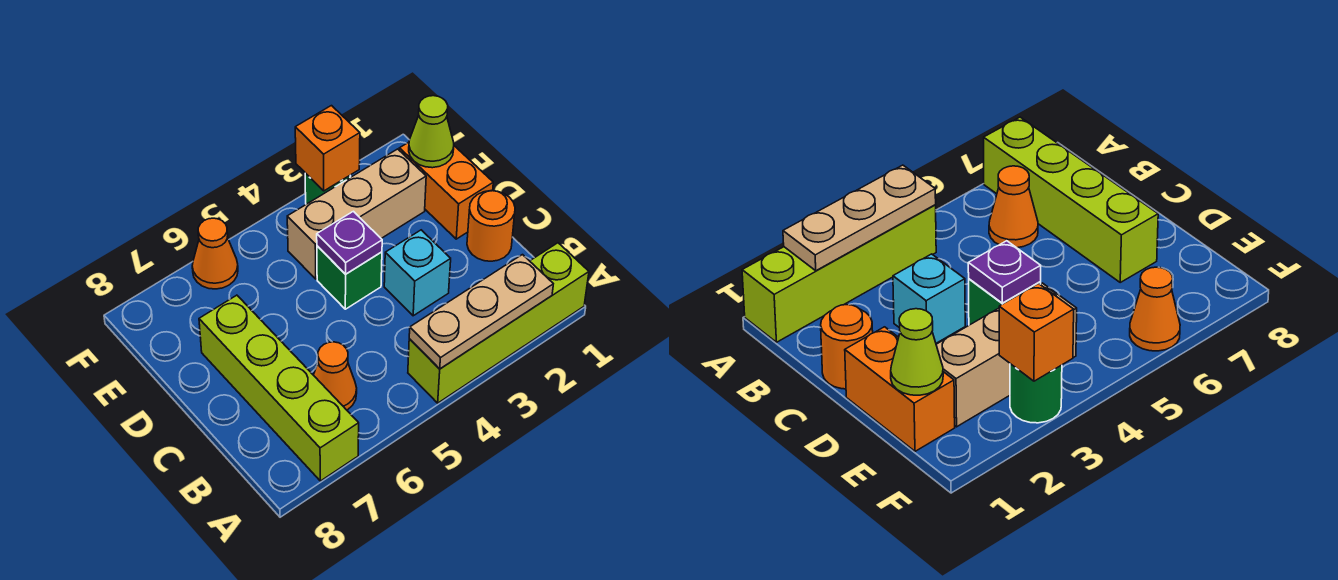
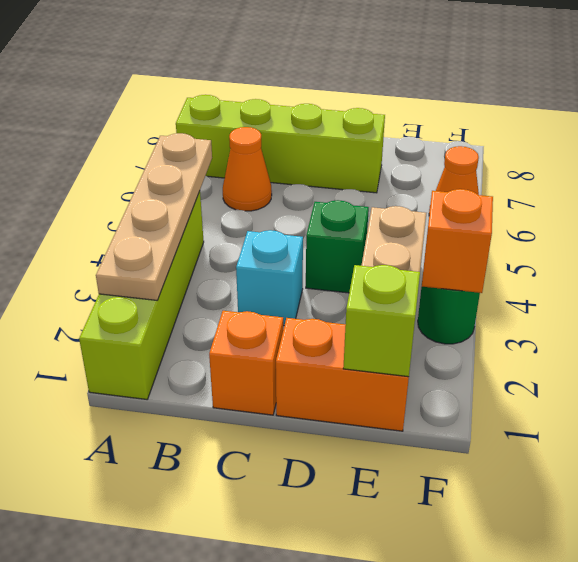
tan 1x3 plate [409,255,553,369] -> tan 1x4 plate [96,133,212,301]
orange 1x1 round brick [467,191,515,261] -> orange 1x1 brick [209,311,283,415]
purple 1x1 plate [317,211,382,274] -> none
lime 1x1 cone [409,96,454,168] -> lime 1x1 brick [343,265,420,377]

